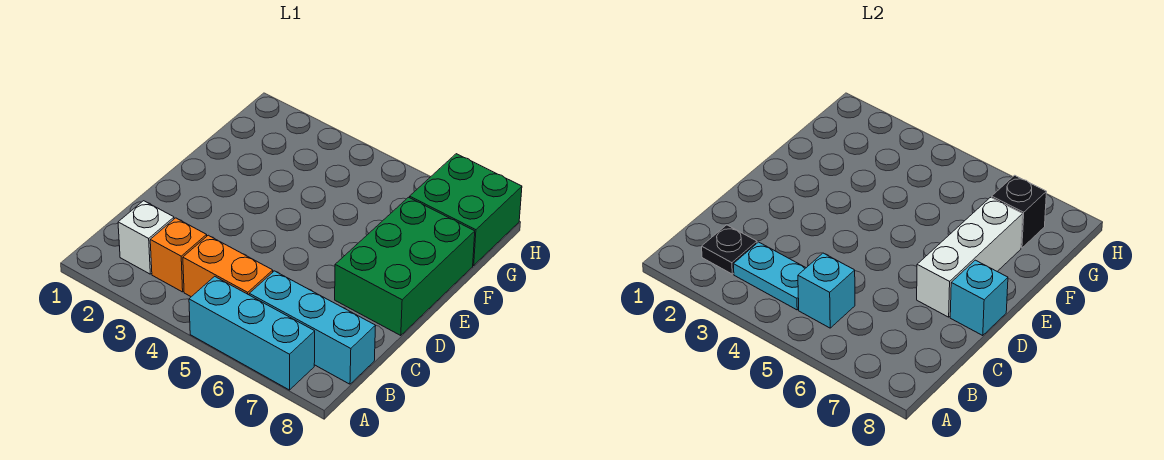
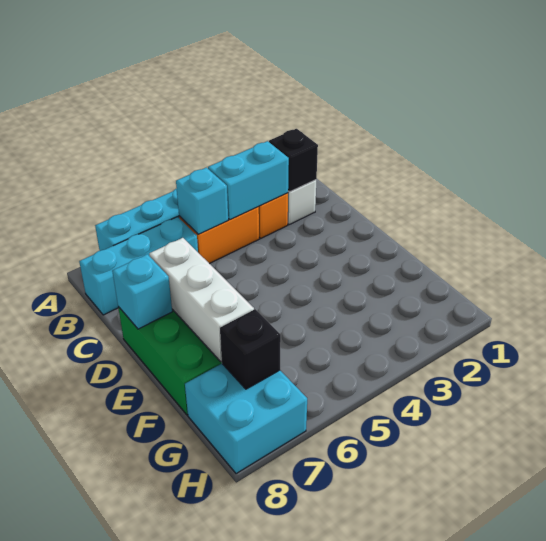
black 1x1 plate [702,225,757,274] -> black 1x1 brick [269,129,318,192]
cyan 1x2 plate [733,242,806,310] -> cyan 1x2 brick [208,141,289,219]
green 2x2 brick [410,154,522,265] -> cyan 2x2 brick [185,364,307,474]

